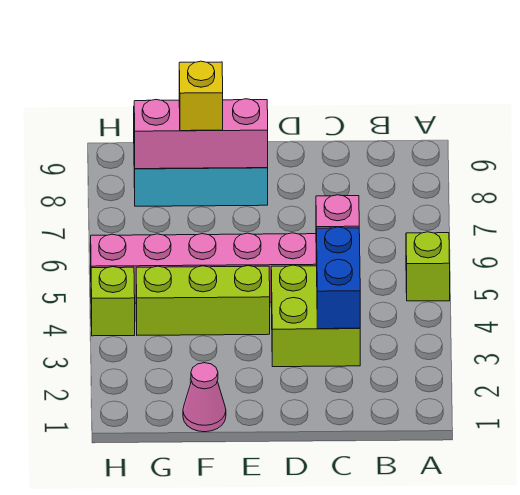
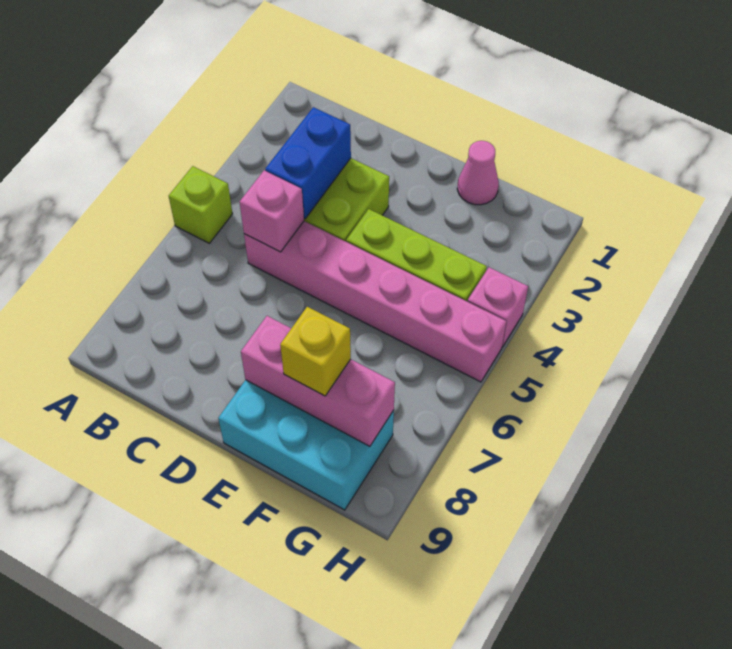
lime 1x1 brick [91,267,135,336] -> pink 1x1 brick [468,267,528,347]

